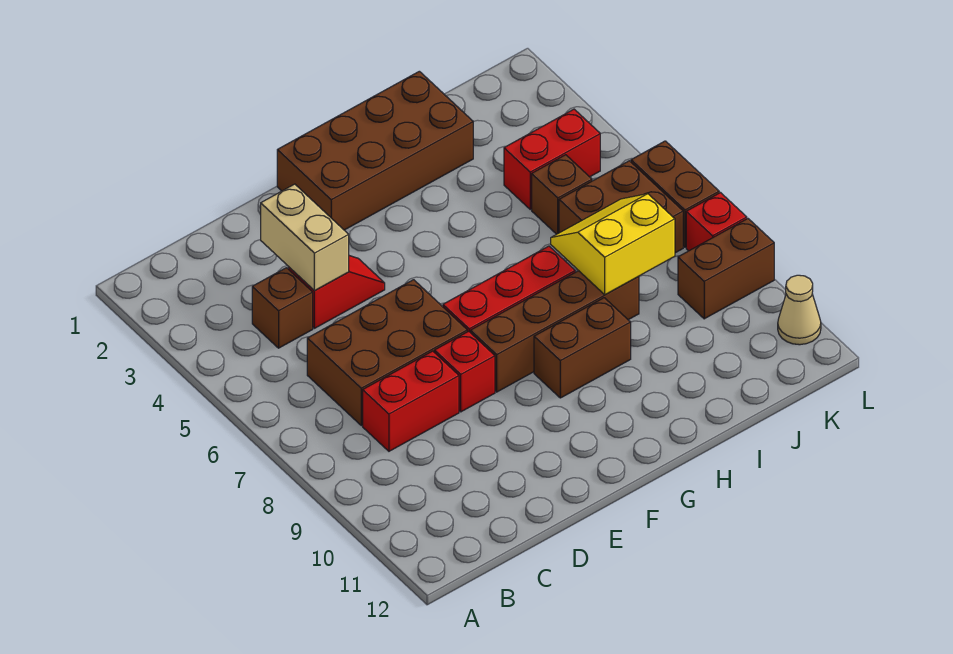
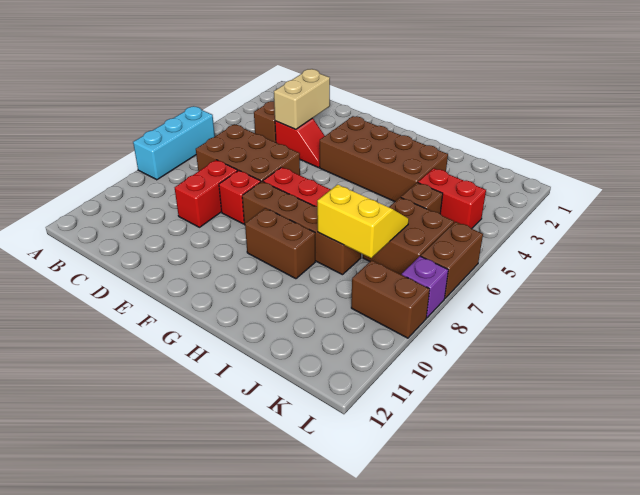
none -> cyan 1x3 brick [133,106,215,180]
red 1x2 brick [363,351,459,451] -> red 1x2 brick turned to [175,160,238,227]
brown 2x4 brick [277,71,473,230] -> brown 2x4 brick moved to [320,116,448,202]
red 1x1 brick [686,193,747,251] -> purple 1x1 brick [402,256,448,318]
tan 1x1 cone [778,275,821,345] -> none

